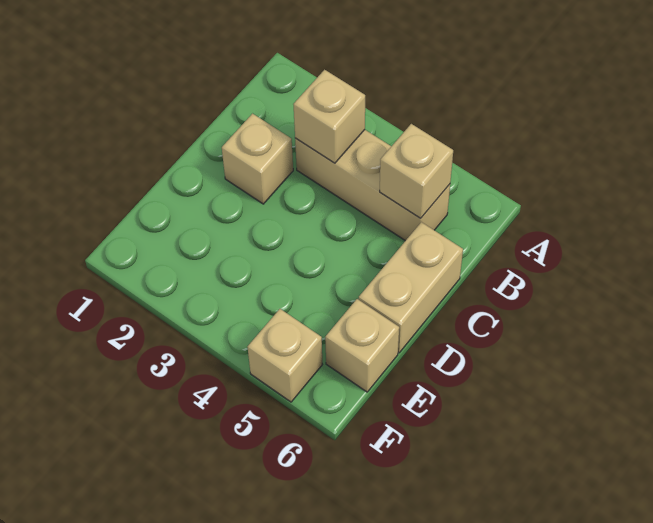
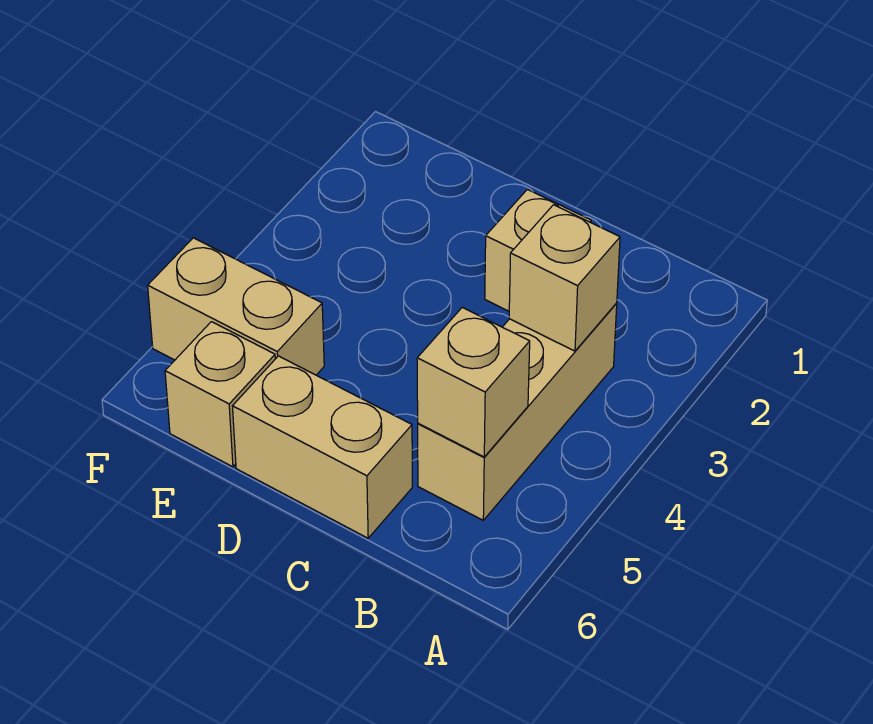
tan 1x1 brick [248,309,322,402] -> tan 1x2 brick [148,238,324,375]

